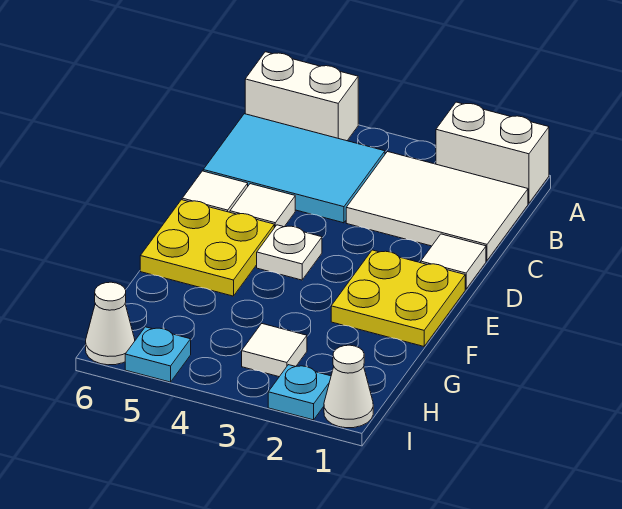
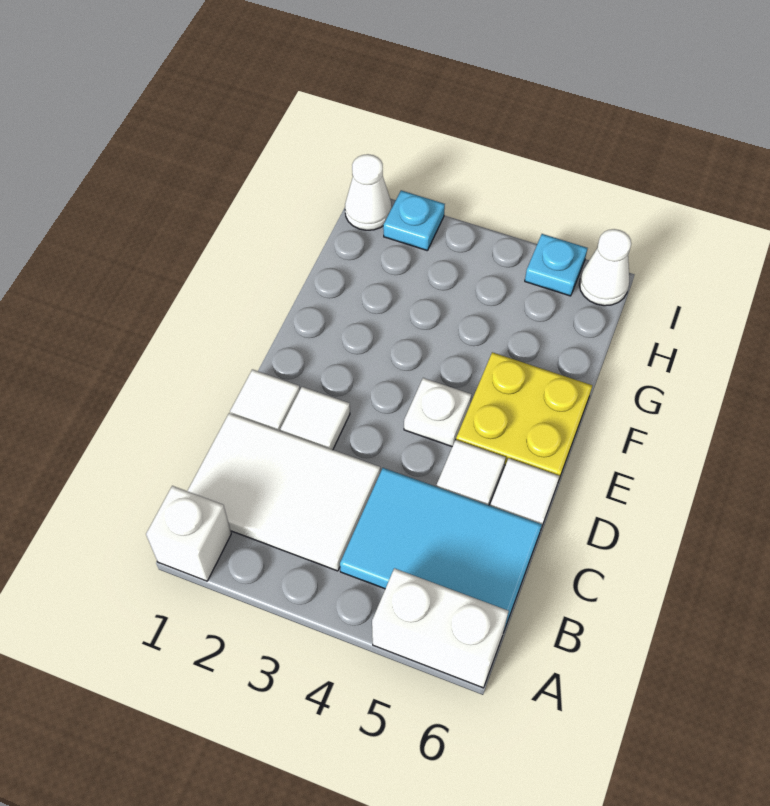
white 1x2 brick [436,102,549,203] -> white 1x1 brick [146,486,231,581]
yellow 2x2 plate [331,250,465,346] -> none
white 1x1 tile [242,324,307,377] -> white 1x1 tile moved to [281,387,350,450]

